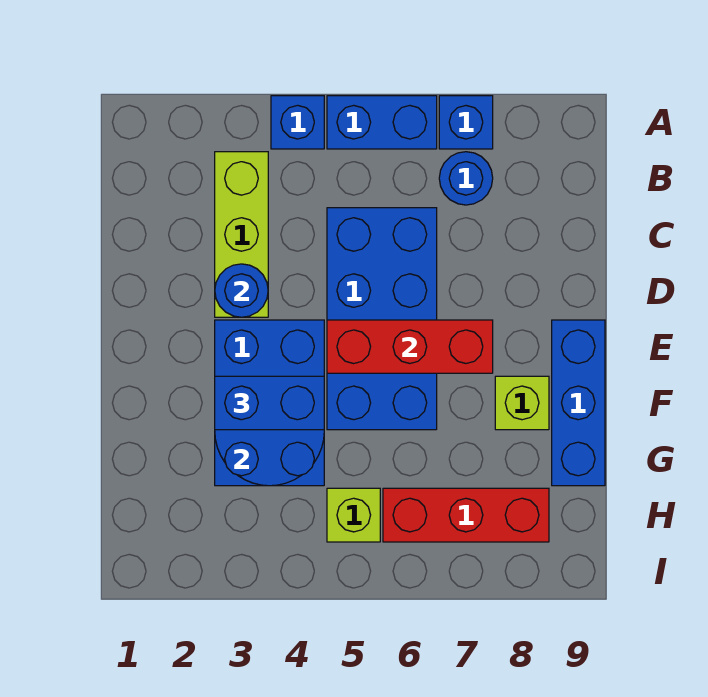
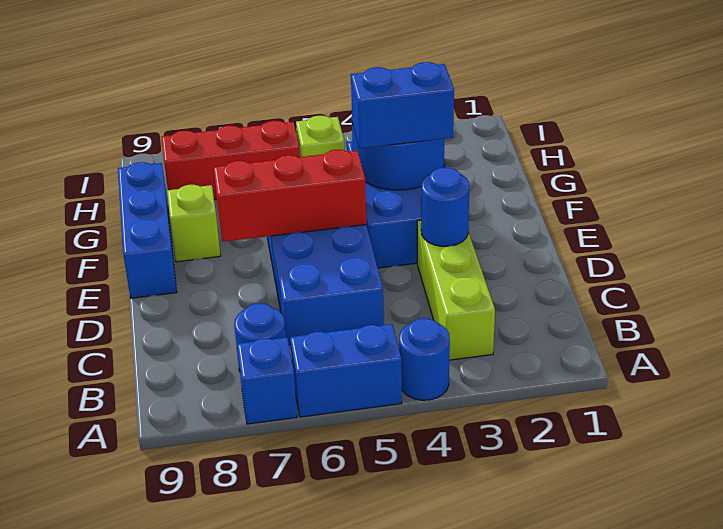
blue 1x1 brick [271,96,324,149] -> blue 1x1 round brick [399,318,450,400]

